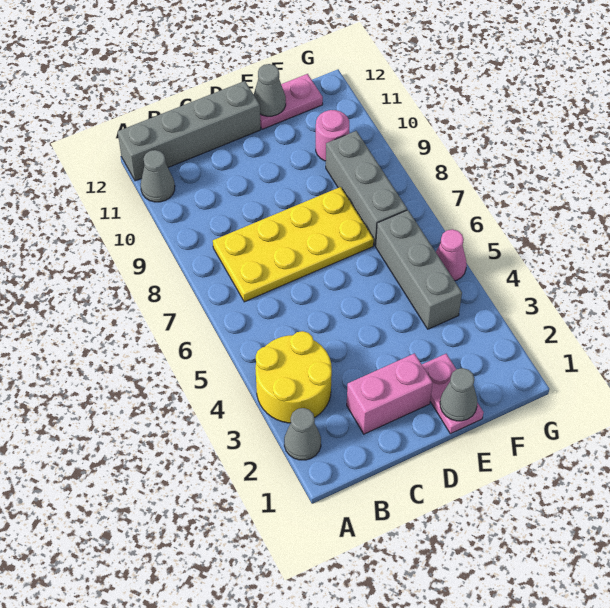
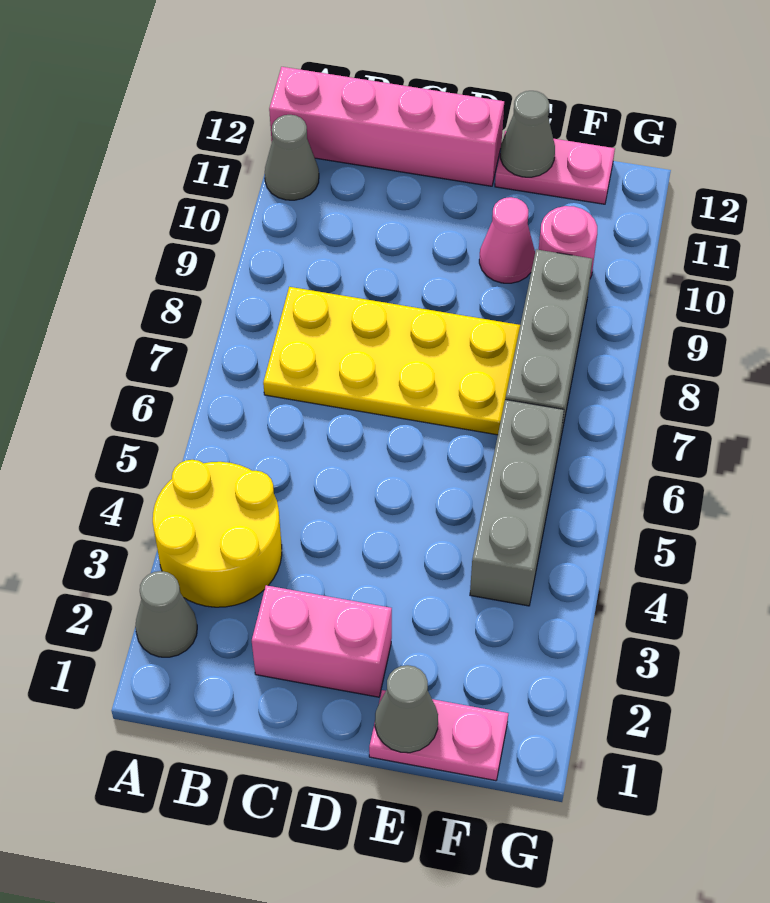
grey 1x4 brick [118,81,261,181] -> pink 1x4 brick [269,67,504,186]
pink 1x2 plate [422,354,484,434] -> pink 1x2 plate turned to [369,690,508,781]
pink 1x1 cone [436,229,467,281] -> pink 1x1 cone moved to [479,197,535,283]

